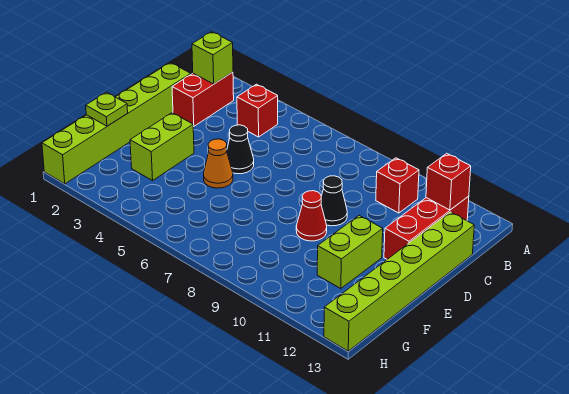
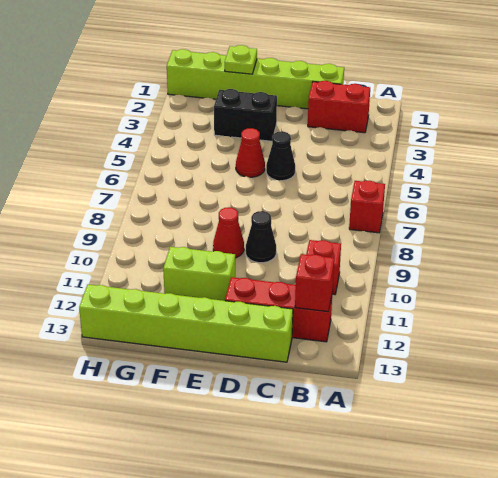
lime 1x1 brick [192,32,233,84] -> none
red 1x1 brick [237,84,278,137] -> red 1x1 brick moved to [349,181,385,233]
lime 1x2 brick [130,113,194,181] -> black 1x2 brick [214,89,277,141]
orange 1x1 cone [204,139,233,188] -> red 1x1 cone [236,128,265,177]

